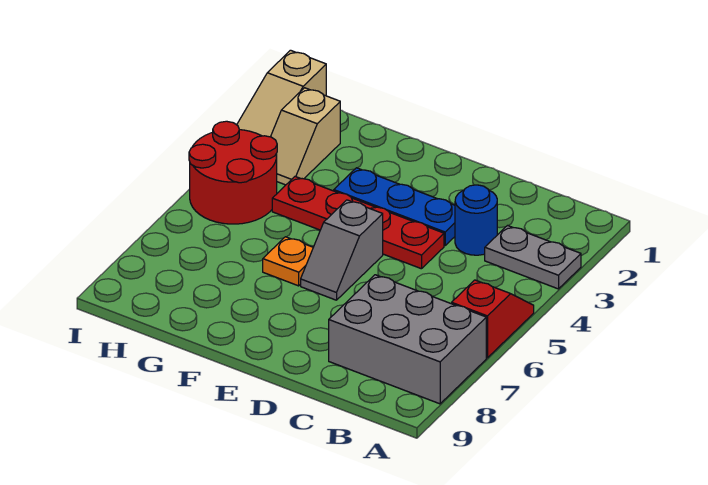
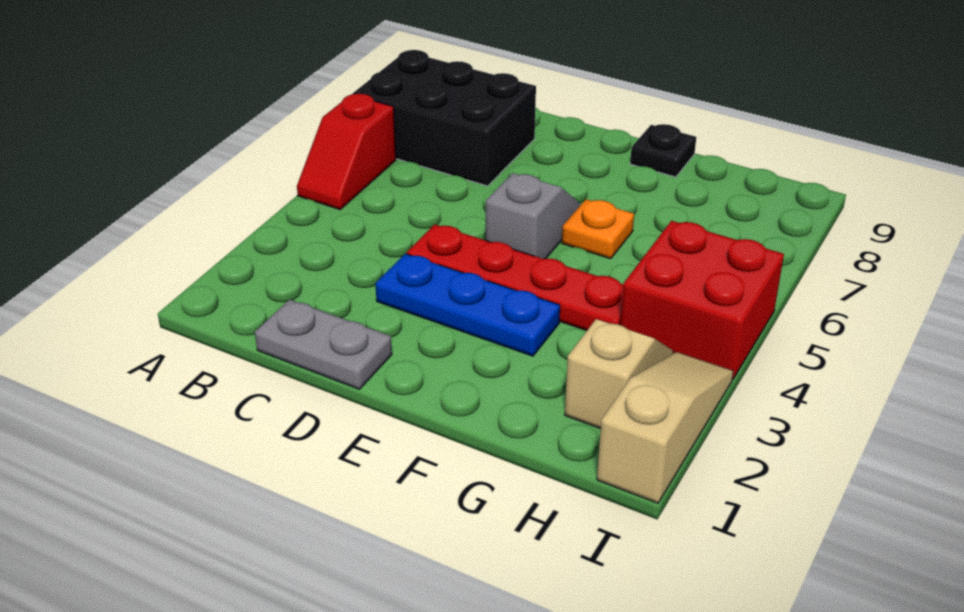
grey 1x2 plate [485,226,581,289] -> grey 1x2 plate moved to [255,300,392,389]
grey 2x3 brick [329,275,486,404] -> black 2x3 brick [353,50,536,186]
blue 1x1 round brick [455,185,497,255] -> none
none -> black 1x1 plate [630,124,696,177]
red 2x2 round brick [189,121,277,224] -> red 2x2 brick [620,221,784,380]

